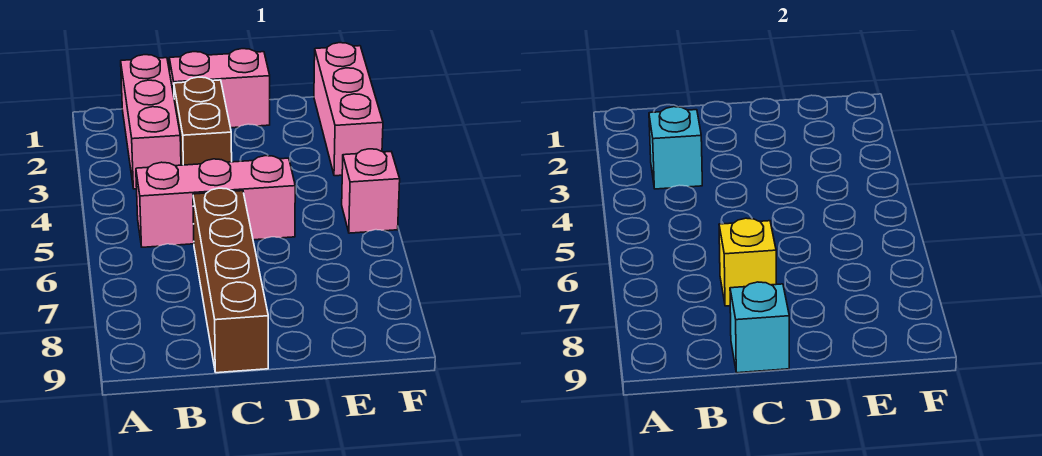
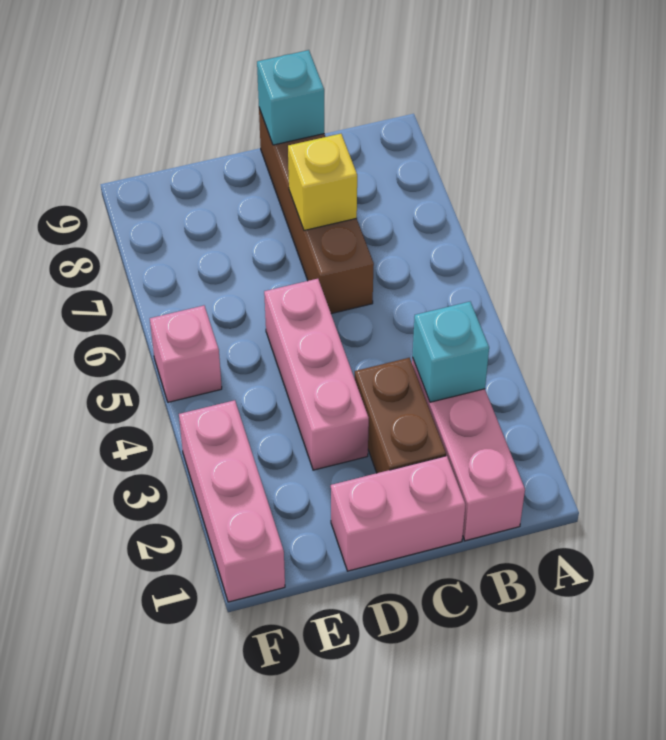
pink 1x3 brick [136,156,295,247] -> pink 1x3 brick turned to [264,279,369,470]

